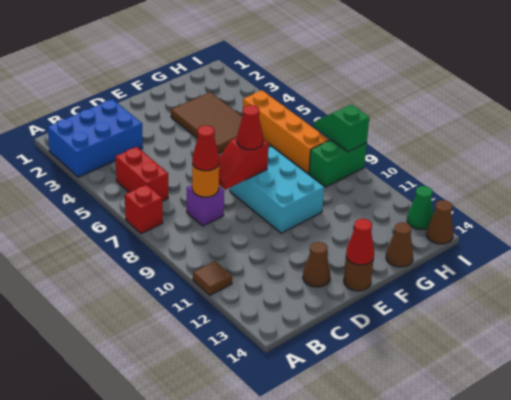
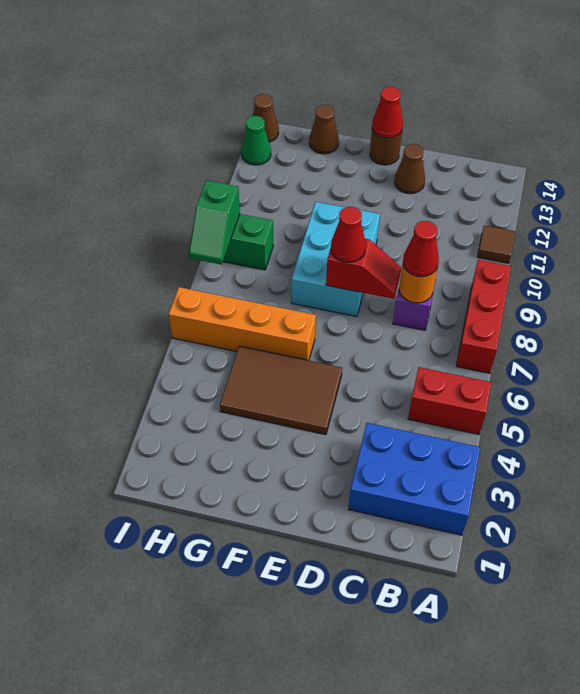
red 1x1 brick [125,185,163,234] -> red 1x3 brick [456,260,511,373]
red 1x2 brick [116,147,168,201] -> red 1x2 brick turned to [408,367,491,434]
brown 2x3 tile [171,92,242,154] -> brown 2x3 tile turned to [220,346,342,435]
orange 1x4 brick [243,91,329,174] -> orange 1x4 brick turned to [169,287,316,360]

